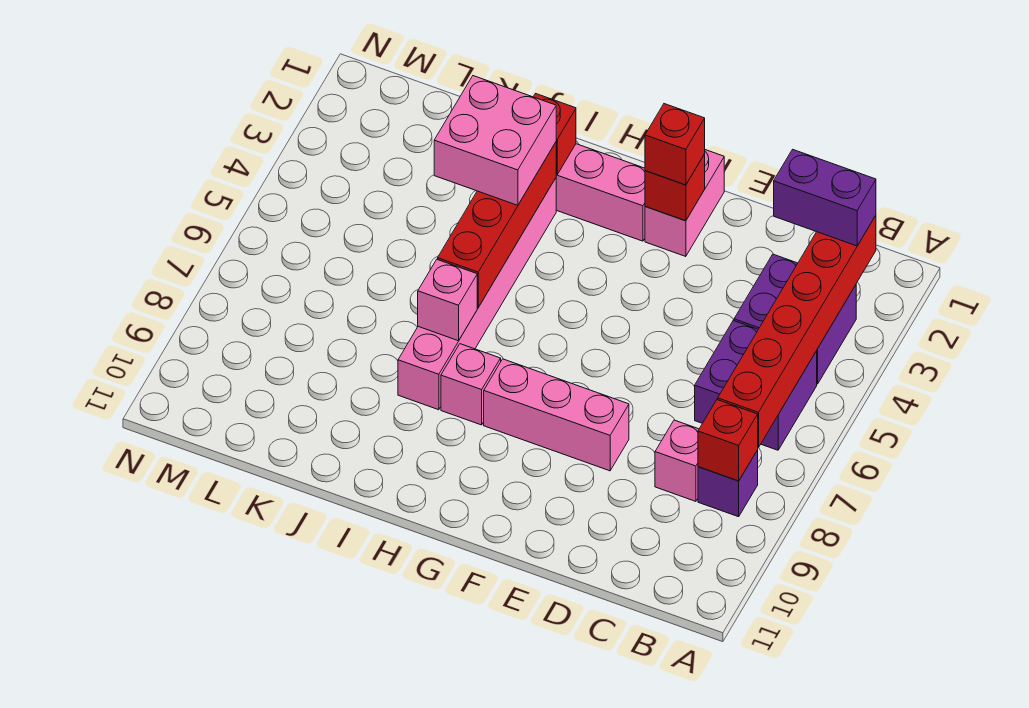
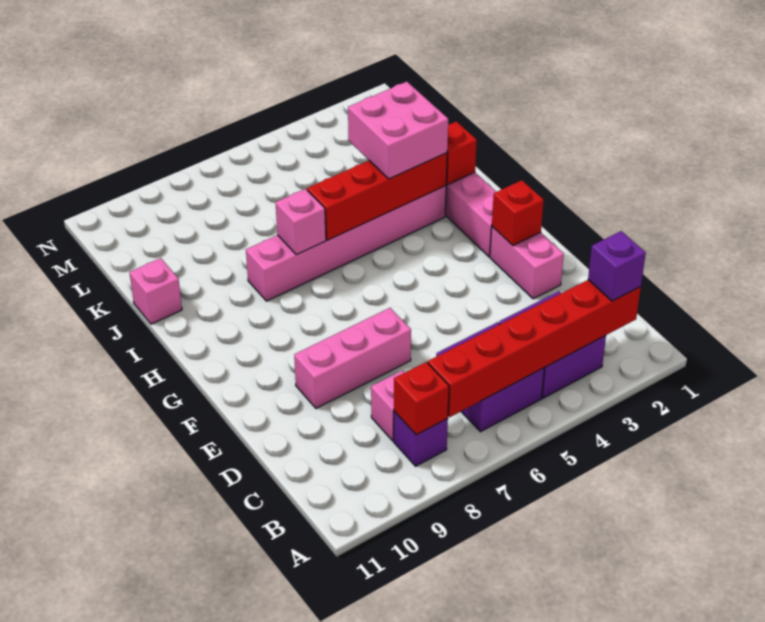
purple 1x2 brick [774,149,876,246] -> purple 1x1 brick [588,231,646,301]
pink 1x3 brick [484,359,629,471] -> pink 1x3 brick turned to [294,308,411,408]
pink 1x2 brick [645,150,724,257] -> pink 1x2 brick turned to [490,227,564,299]
red 1x1 brick [645,104,705,185] -> none
pink 1x1 brick [441,344,501,425] -> pink 1x1 brick moved to [130,258,182,324]

